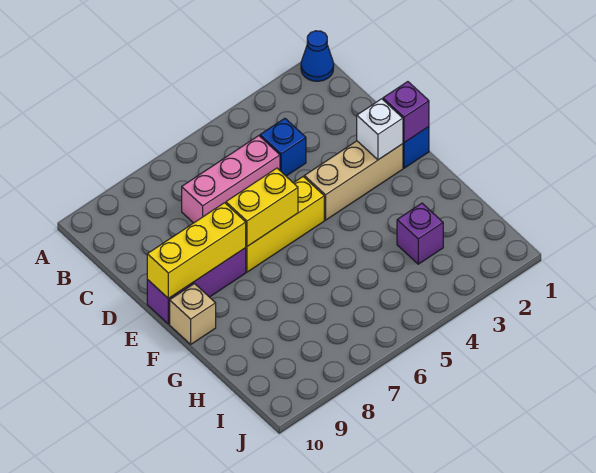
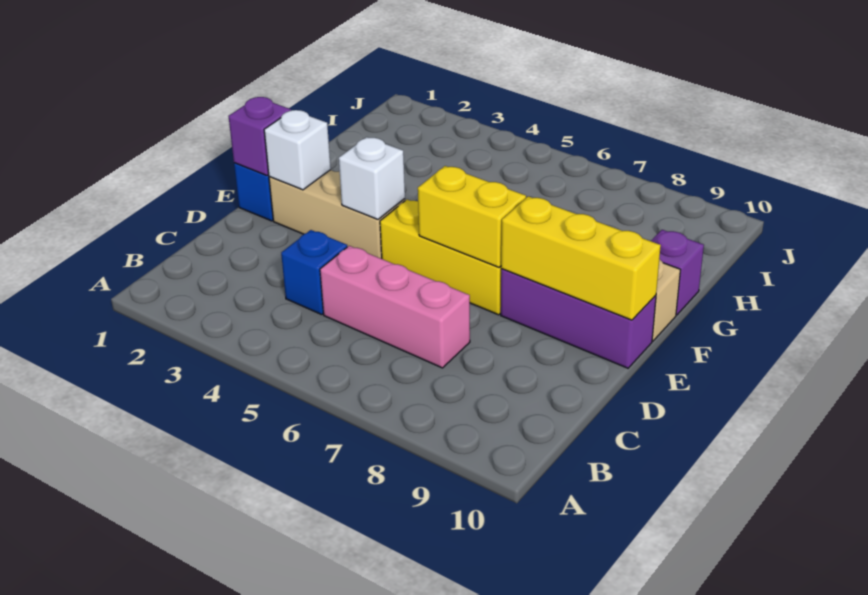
blue 1x1 cone [301,31,334,81] -> none
none -> white 1x1 brick [339,137,405,219]
purple 1x1 brick [397,203,443,264] -> purple 1x1 brick moved to [651,230,704,315]

